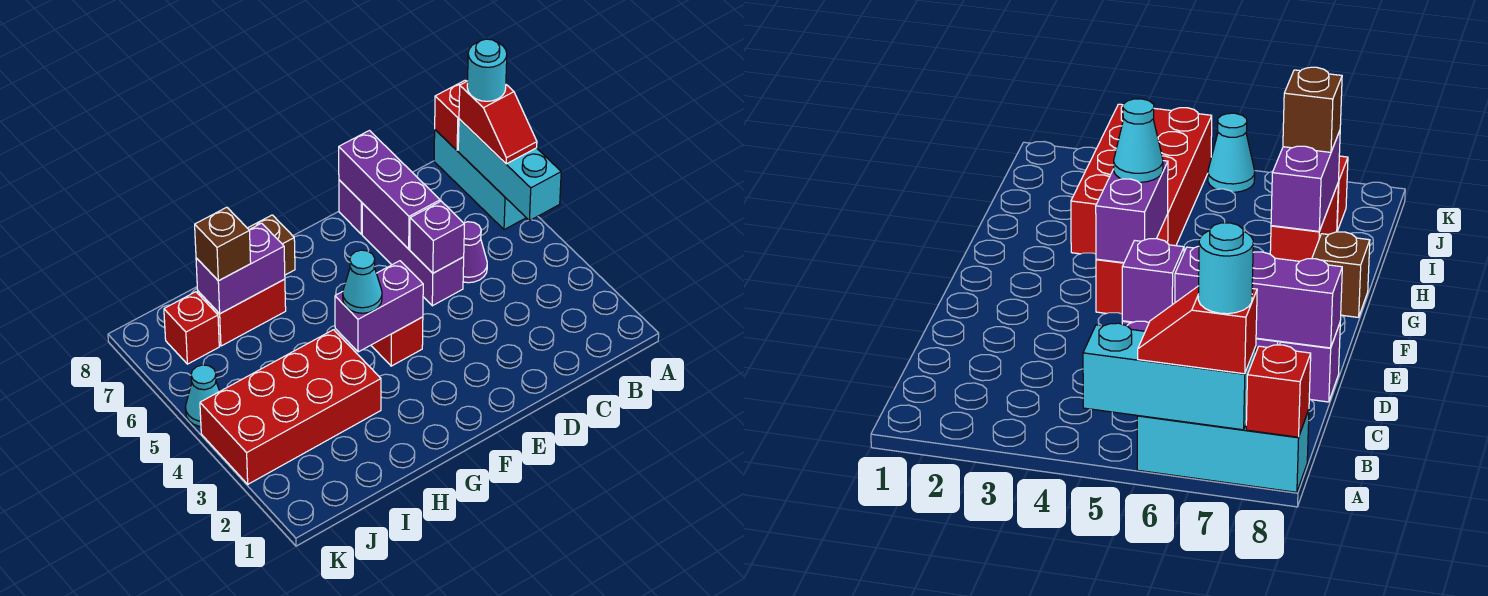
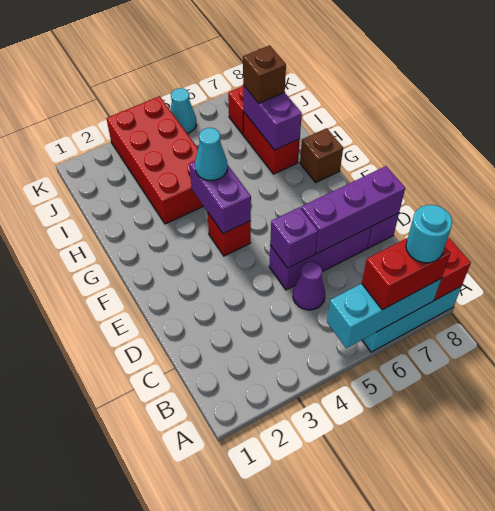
red 1x2 slope [459,81,537,164] -> red 1x2 brick [362,238,450,310]

